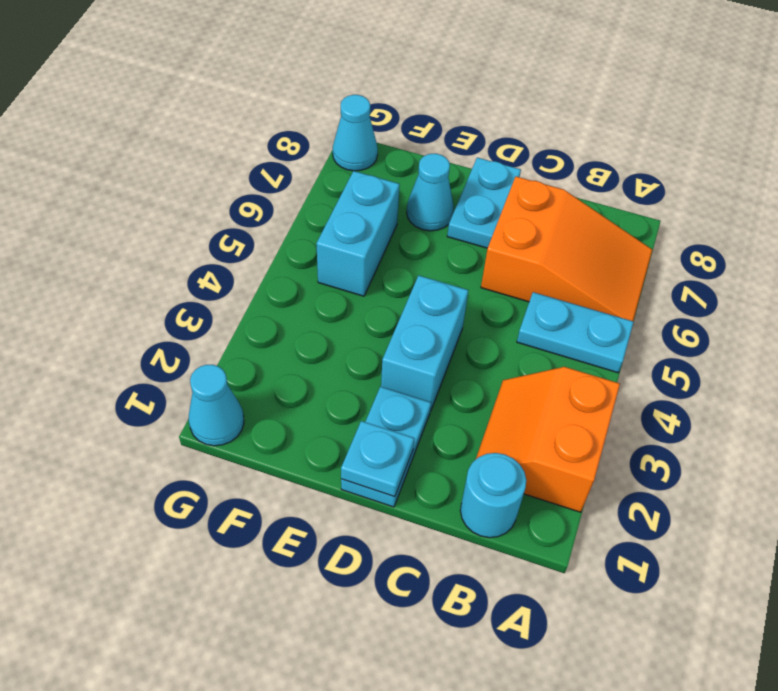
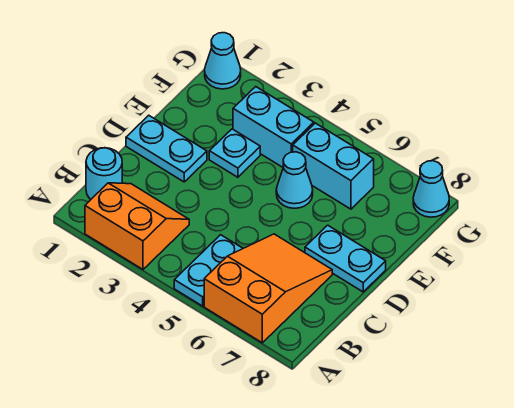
orange 2x3 slope [481,177,652,321] -> orange 2x3 slope turned to [204,234,332,343]
cyan 1x1 plate [341,421,414,497] -> cyan 1x1 plate moved to [209,129,260,177]
cyan 1x2 brick [381,275,468,411] -> cyan 1x2 brick moved to [233,87,314,167]
cyan 1x1 cone [407,154,454,231] -> cyan 1x1 cone moved to [276,152,313,208]

